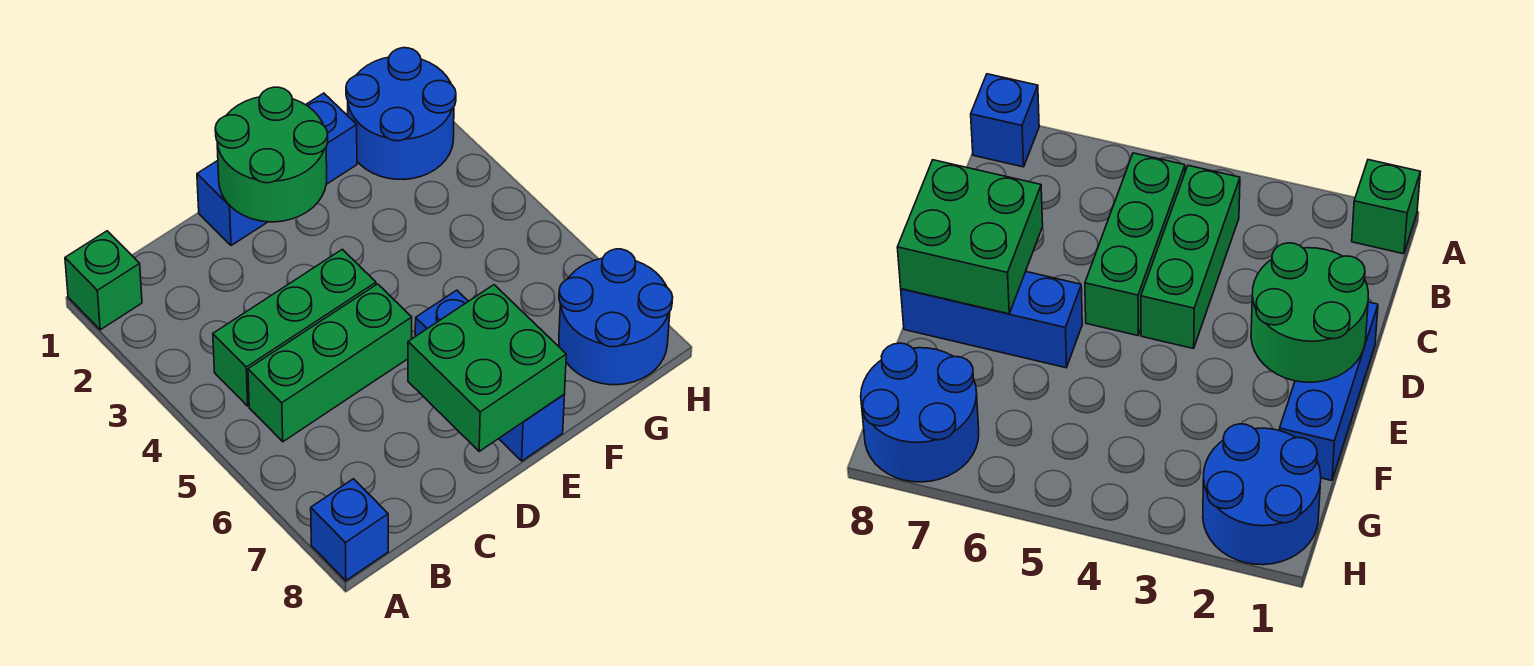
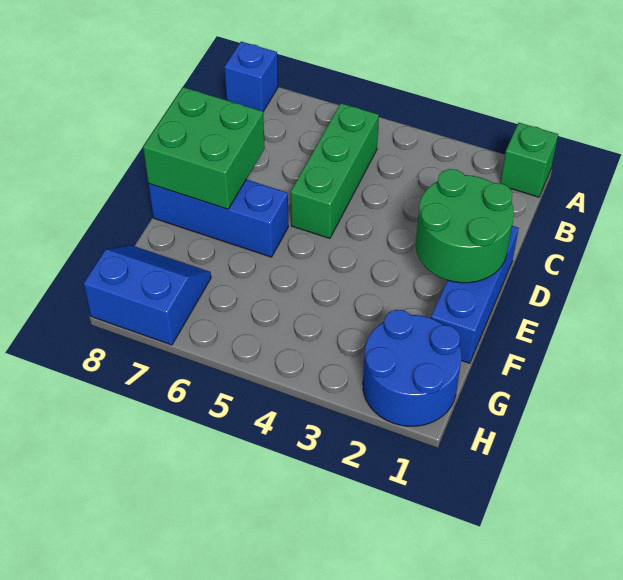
green 1x3 brick [213,249,376,406] -> none
blue 2x2 round brick [559,249,673,385] -> blue 2x2 slope [84,245,211,345]

